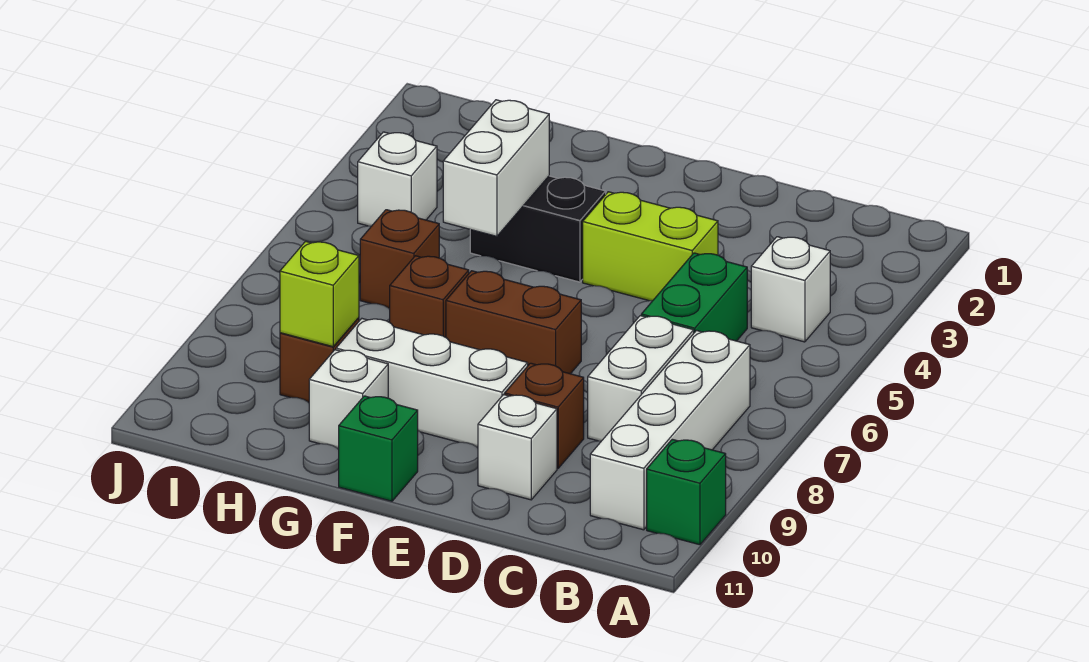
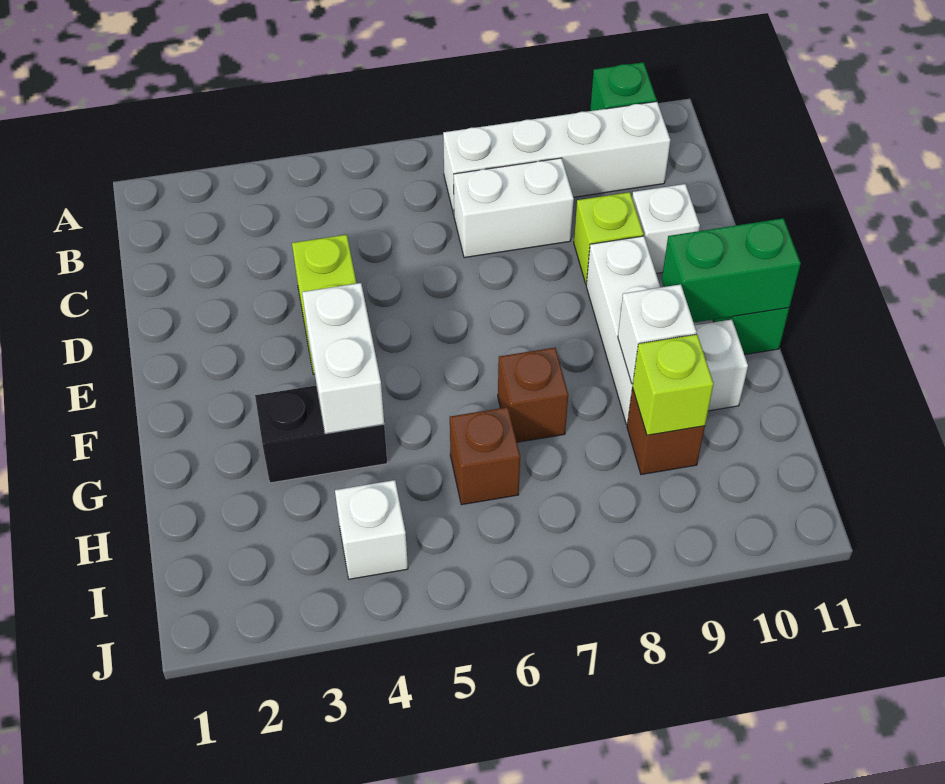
white 1x1 brick [751,237,830,342] -> white 1x1 brick moved to [618,284,697,384]
green 1x2 brick [641,253,747,341] -> green 1x2 brick moved to [662,218,801,323]
brown 1x1 brick [505,363,584,468] -> lime 1x1 brick [574,192,643,284]
brown 1x2 brick [446,271,581,374] -> none
black 1x2 brick [470,176,606,282] -> black 1x2 brick turned to [255,385,387,483]
white 1x2 brick [443,100,549,236] -> white 1x2 brick turned to [302,283,384,434]

